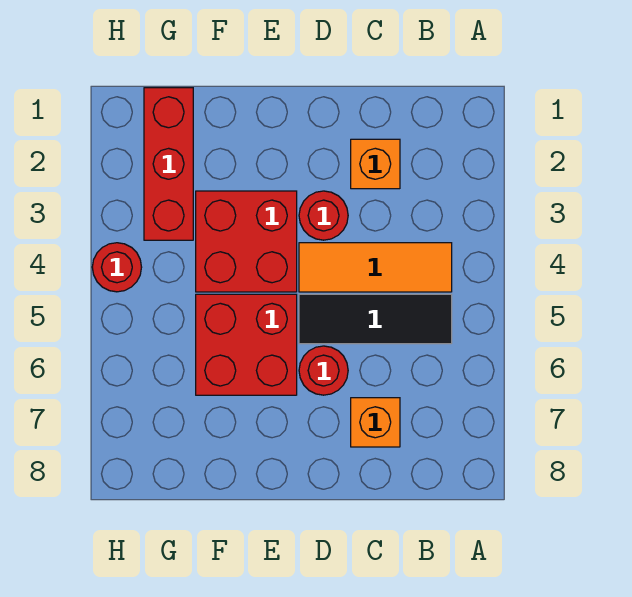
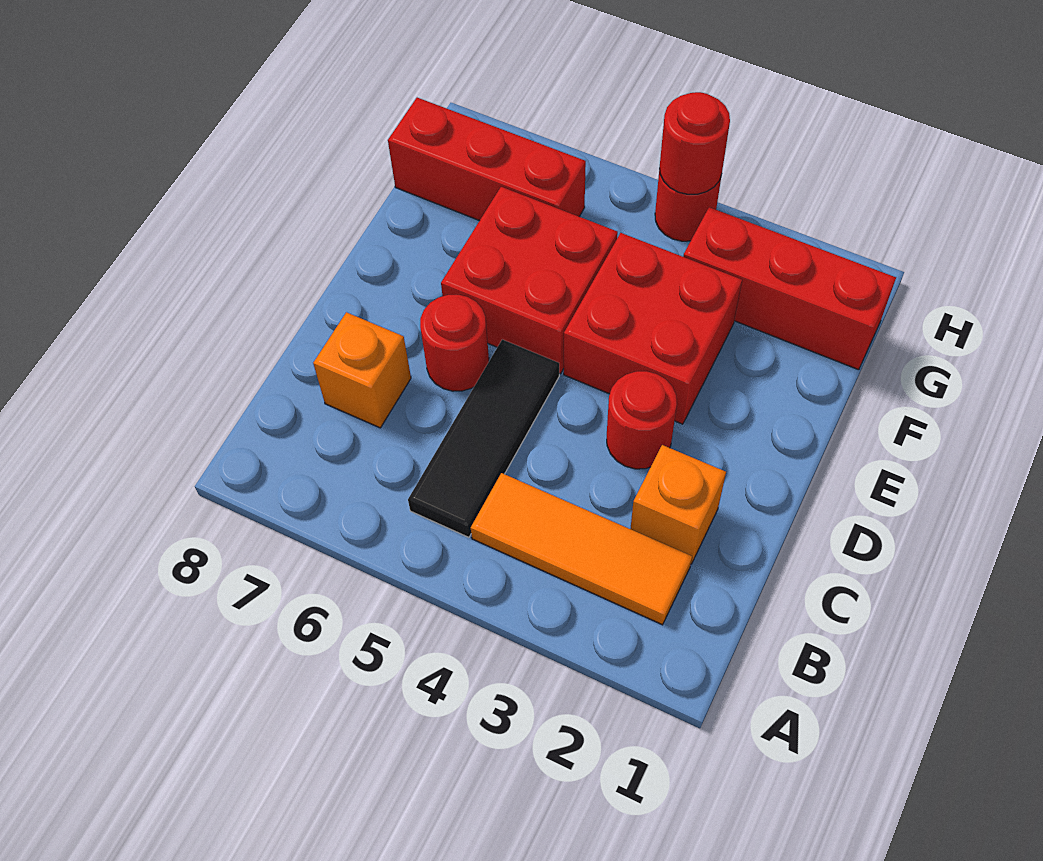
orange 1x3 tile [299,243,452,292] -> orange 1x3 tile turned to [471,473,692,625]
none -> red 1x3 brick [388,98,586,221]
none -> red 1x1 round brick [660,92,730,194]

